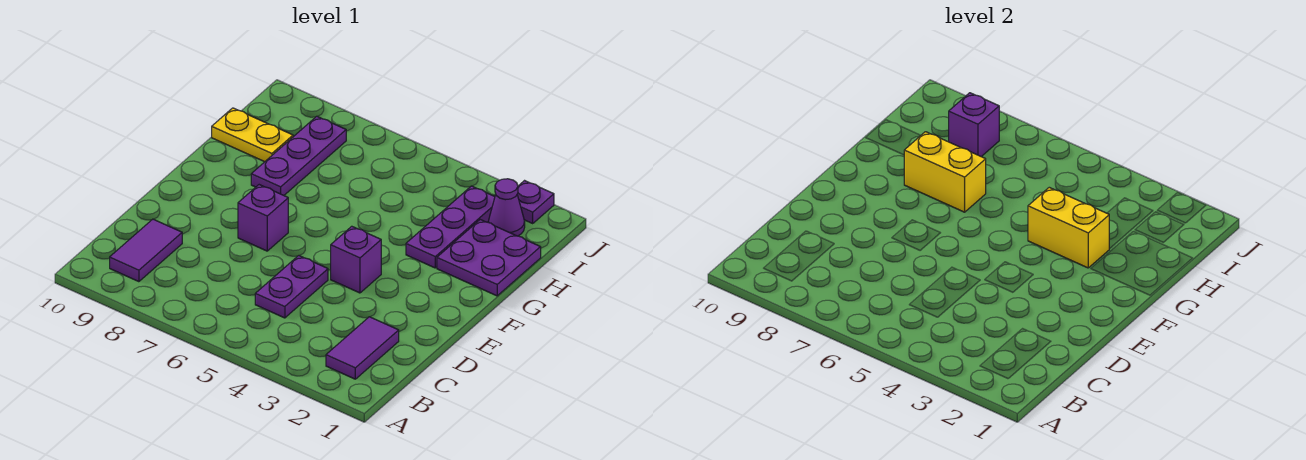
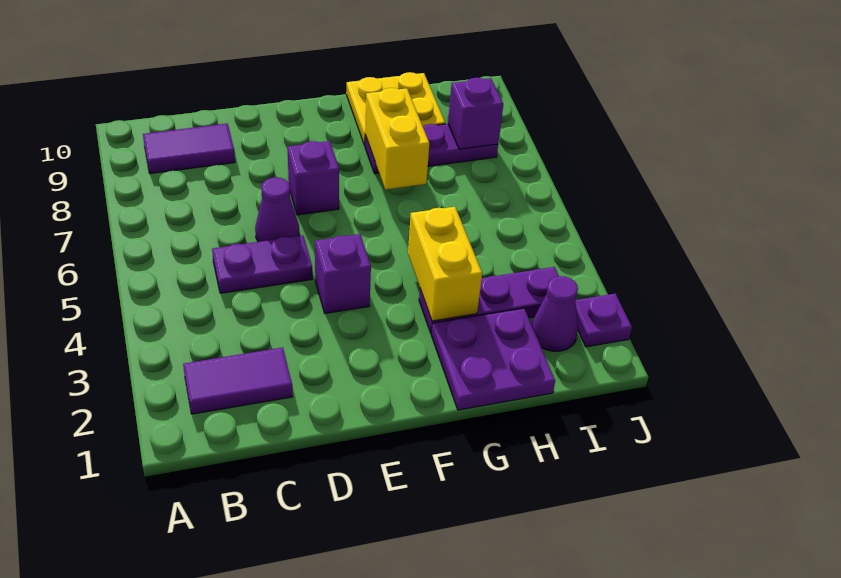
none -> purple 1x1 cone [255,177,299,242]
yellow 1x2 plate [212,108,293,162] -> yellow 2x2 plate [346,72,445,145]

